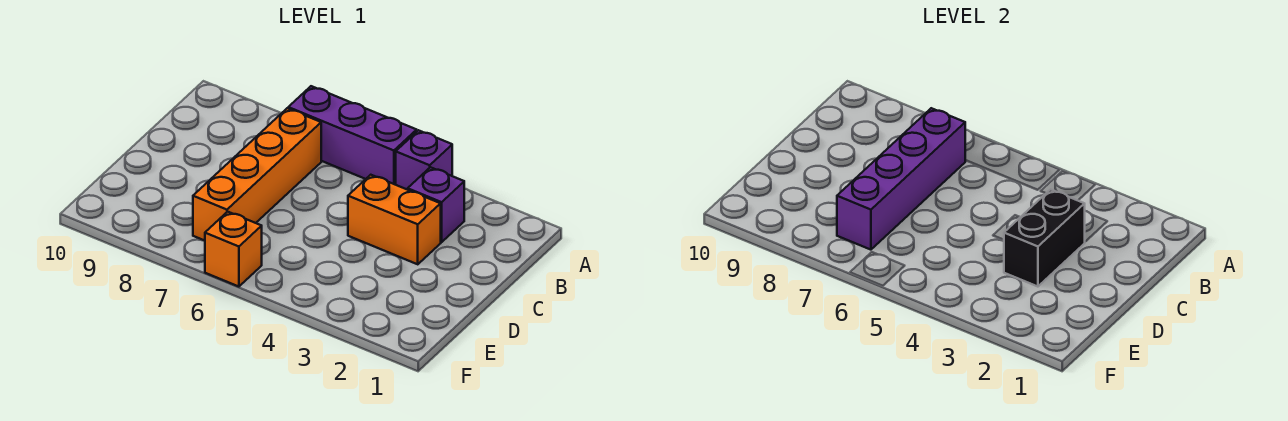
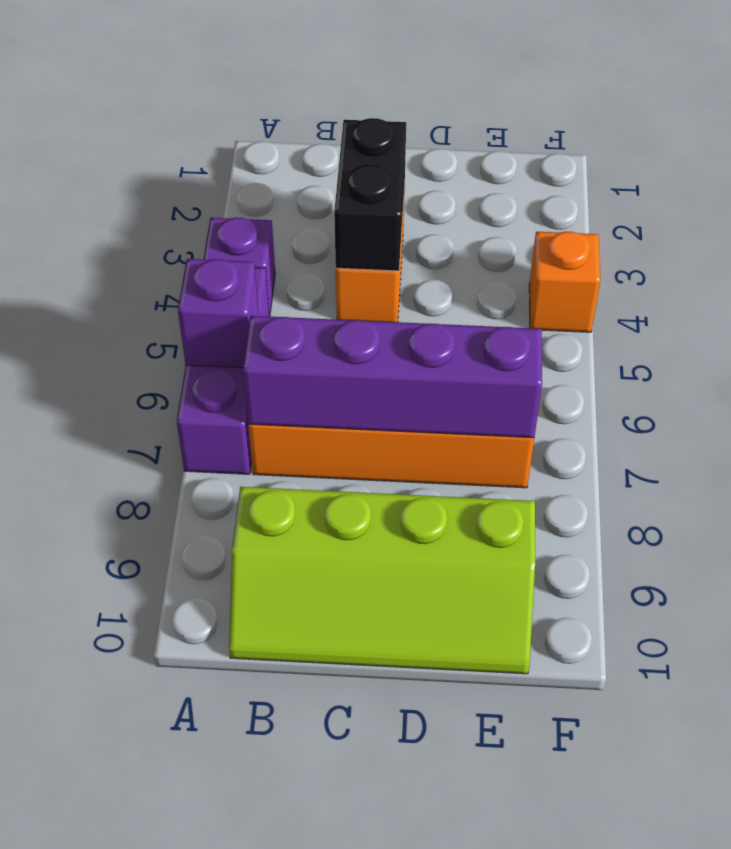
purple 1x1 brick [408,167,464,242] -> purple 1x1 brick moved to [178,259,259,368]
none -> lime 2x4 slope [229,487,535,674]
black 1x2 brick [1004,189,1085,287] -> black 1x2 brick turned to [334,118,406,271]
orange 1x1 brick [205,212,262,287] -> orange 1x1 brick moved to [529,231,600,332]

